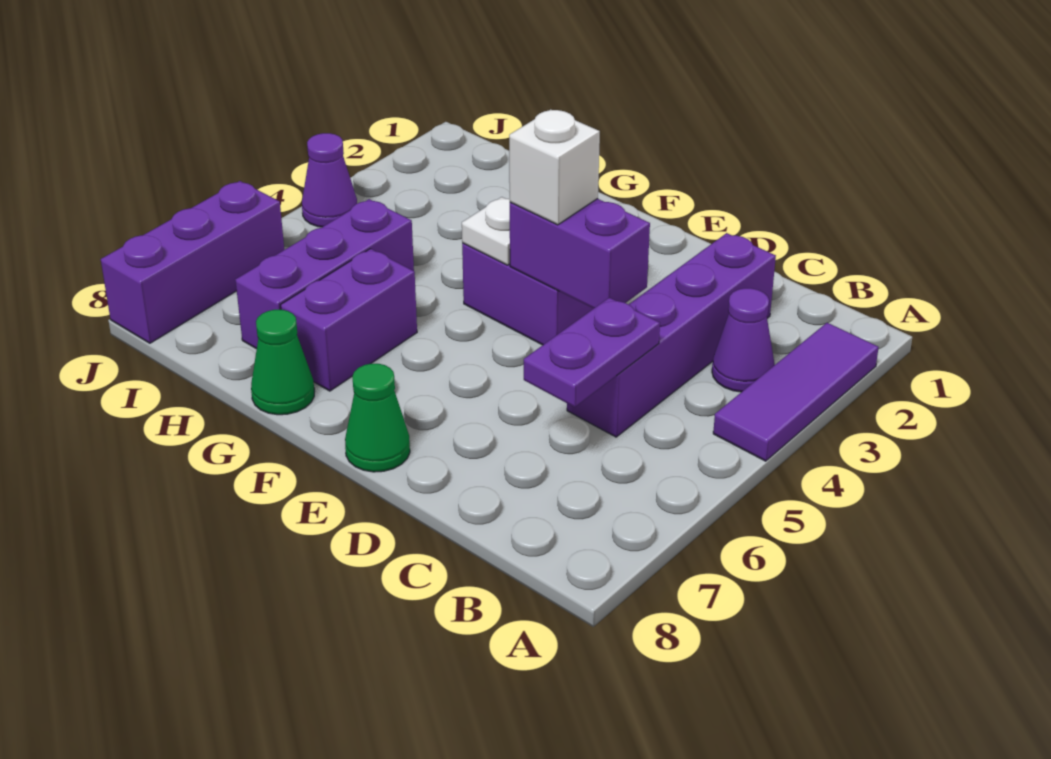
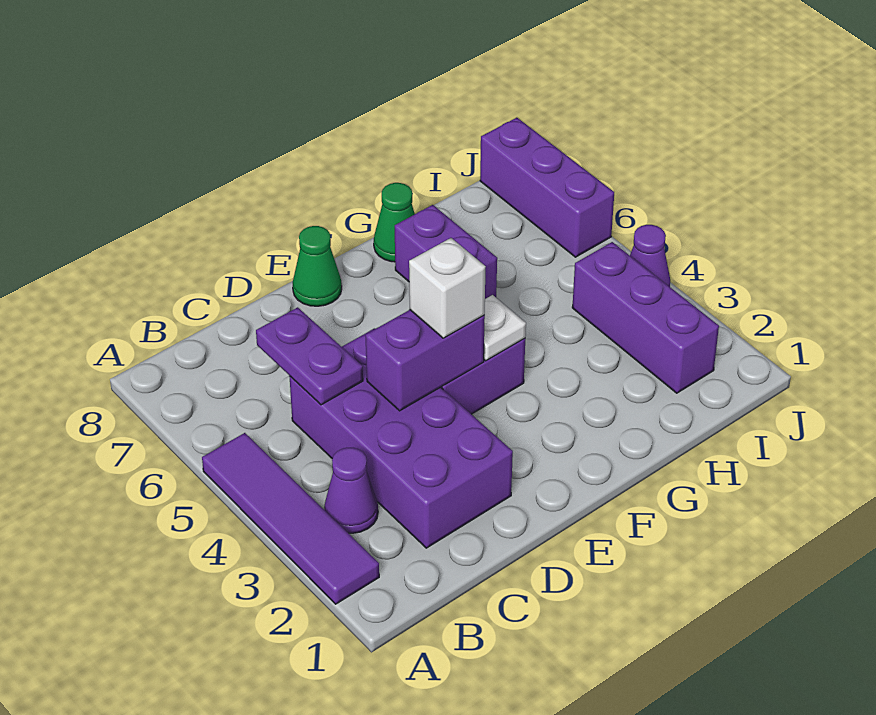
purple 1x3 tile [713,323,879,461] -> purple 1x4 tile [202,433,379,604]
purple 1x4 brick [567,233,776,437] -> purple 2x4 brick [289,328,513,548]
purple 1x3 brick [235,199,414,349] -> purple 1x3 brick moved to [572,242,719,393]

